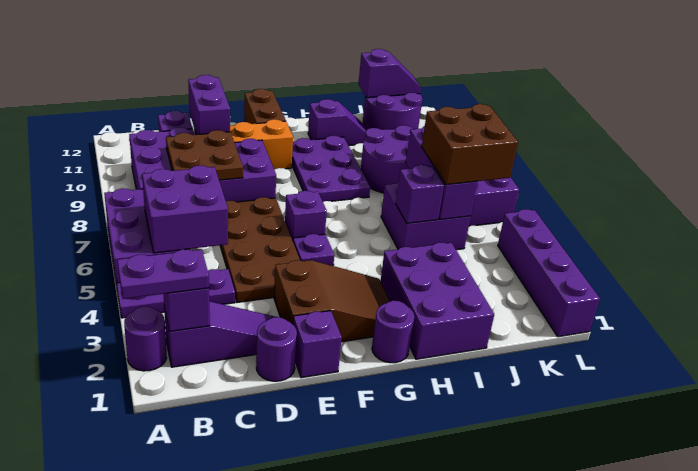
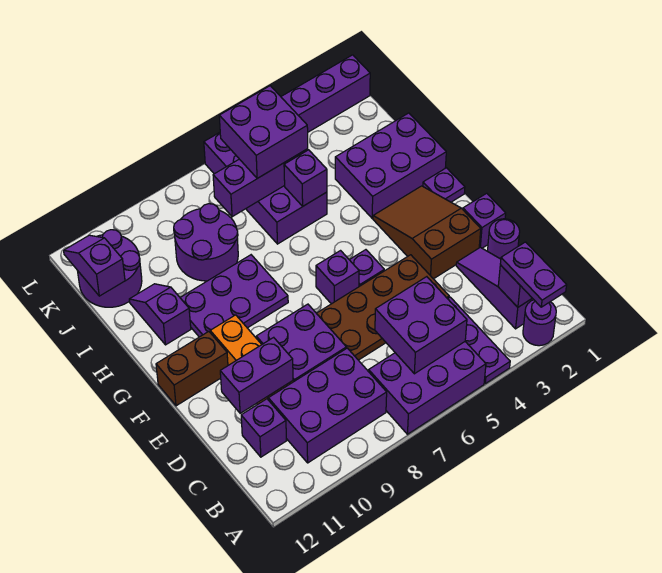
brown 2x2 plate [166,130,243,180] -> none
purple 1x1 round brick [372,301,414,363] -> purple 1x1 plate [423,168,465,202]
brown 2x2 brick [422,104,518,185] -> purple 2x2 brick [219,86,308,178]

